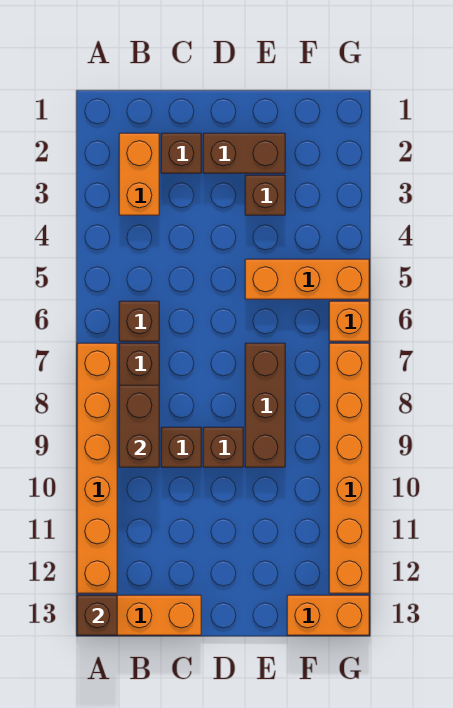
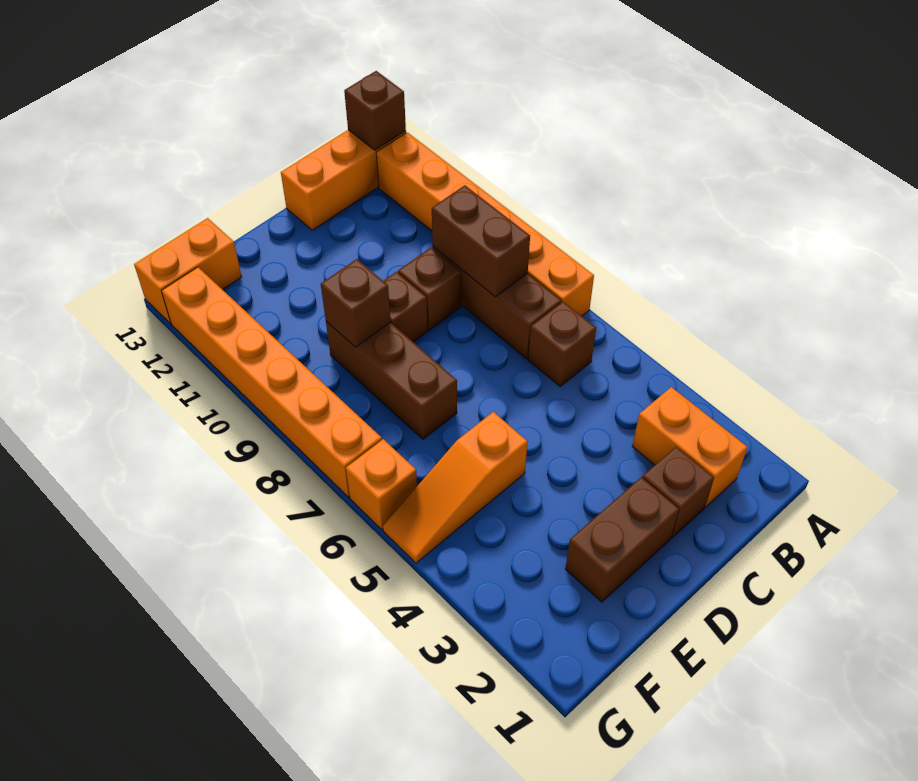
brown 1x1 brick [245,175,285,215] -> brown 1x1 brick moved to [321,259,391,347]
orange 1x3 brick [245,259,369,299] -> orange 1x3 slope [383,412,527,563]

